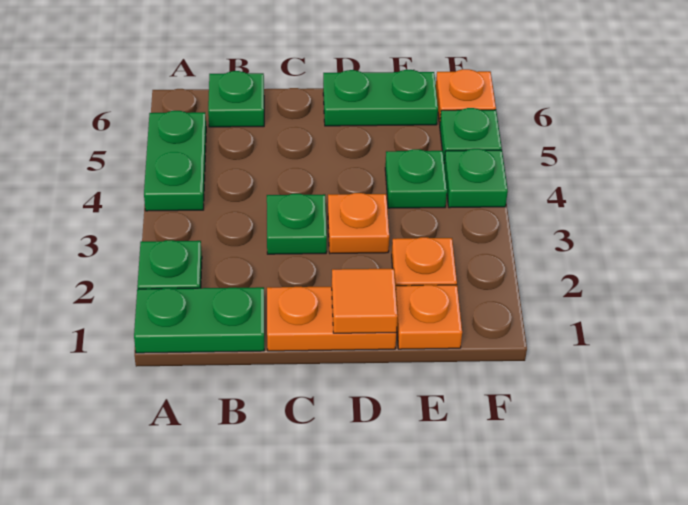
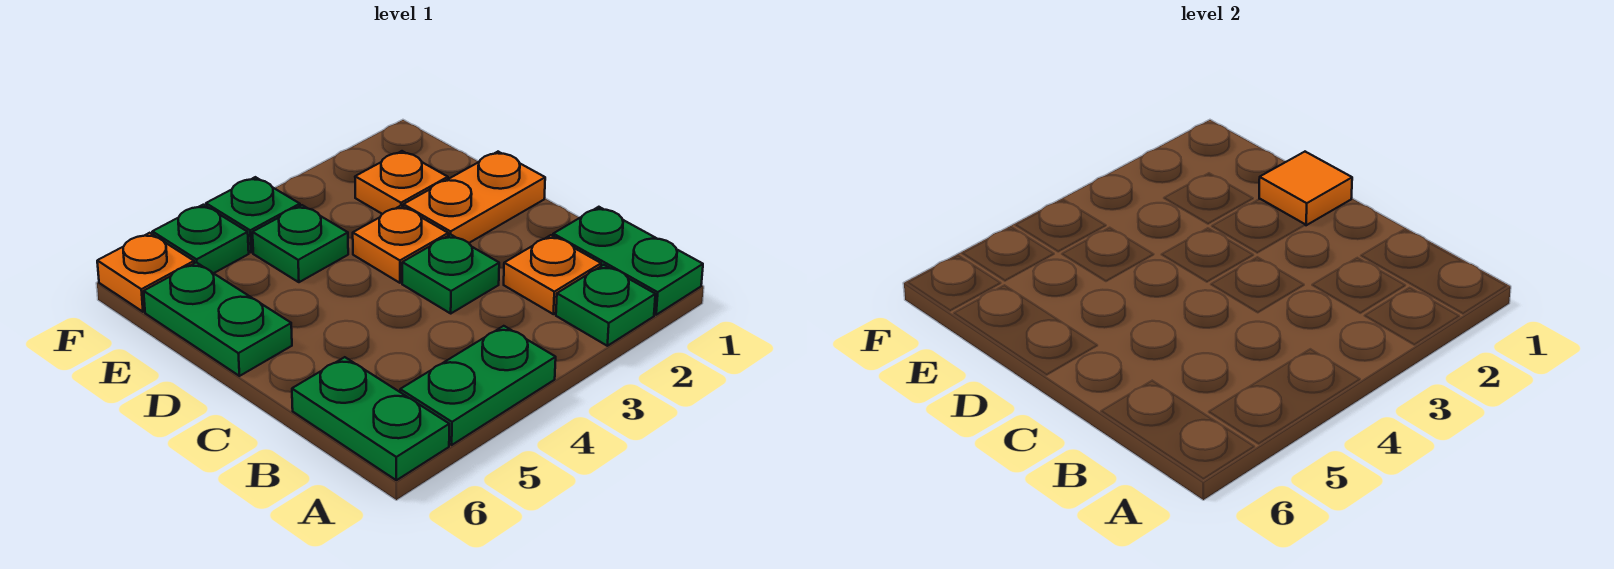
green 1x1 plate [208,71,264,127] -> green 1x2 plate [292,357,449,480]
orange 1x2 plate [267,287,396,351] -> orange 1x2 plate turned to [403,152,545,243]
orange 1x1 plate [396,285,462,349] -> orange 1x1 plate moved to [504,235,601,314]

